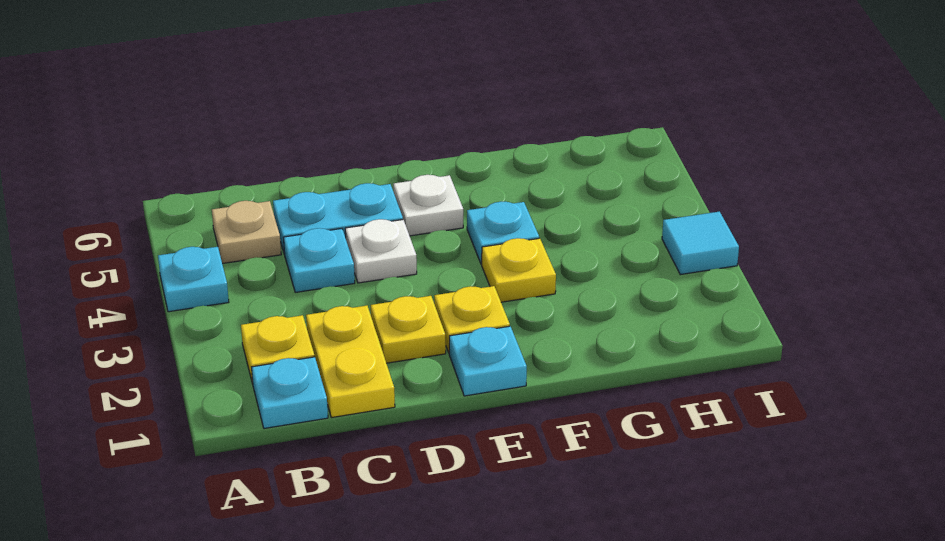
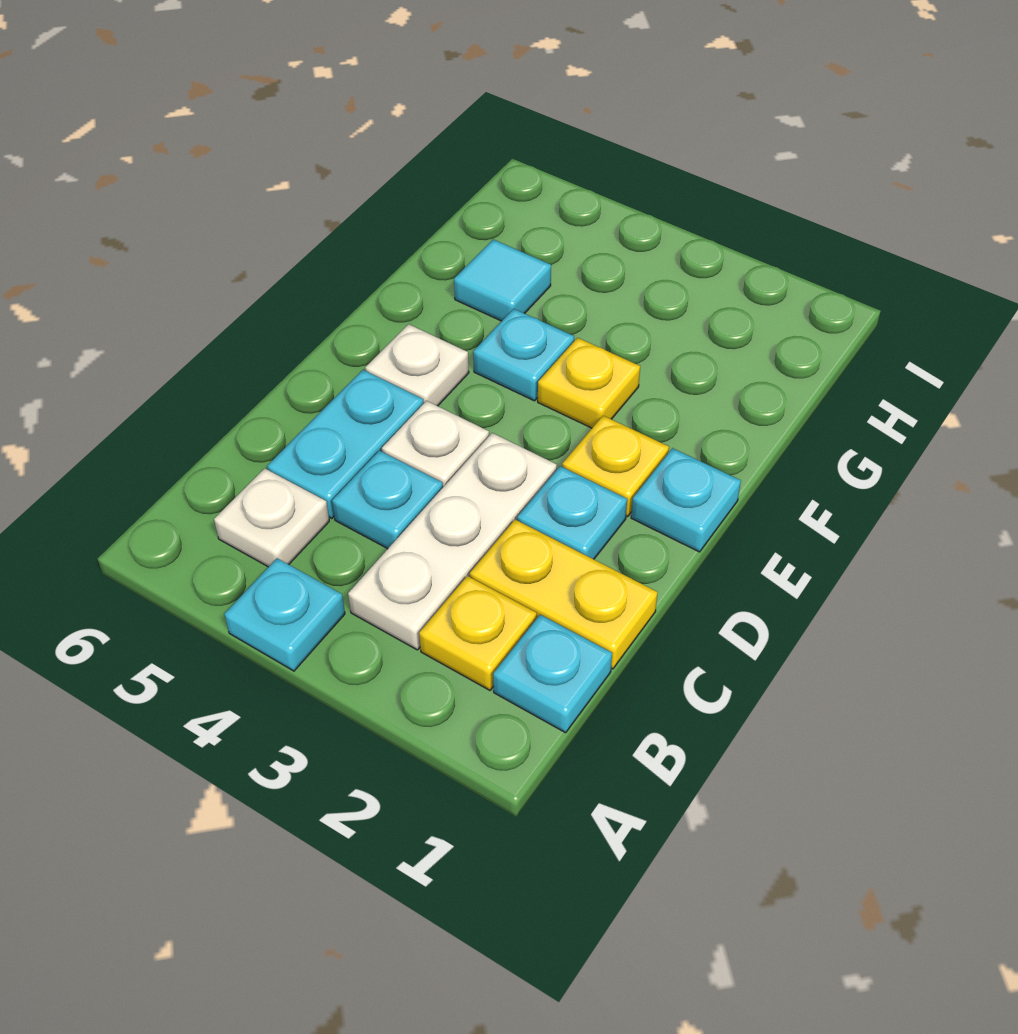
none -> white 1x3 plate [348,433,557,650]
tan 1x1 plate [212,201,281,264] -> white 1x1 plate [214,468,329,567]
yellow 1x1 plate [371,296,446,363] -> cyan 1x1 plate [517,466,627,559]
cyan 1x1 tile [662,212,739,275] -> cyan 1x1 tile moved to [454,239,551,321]

